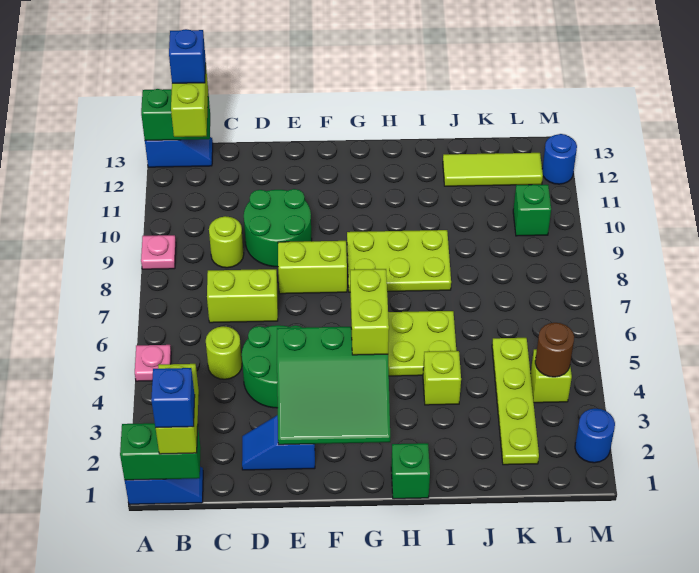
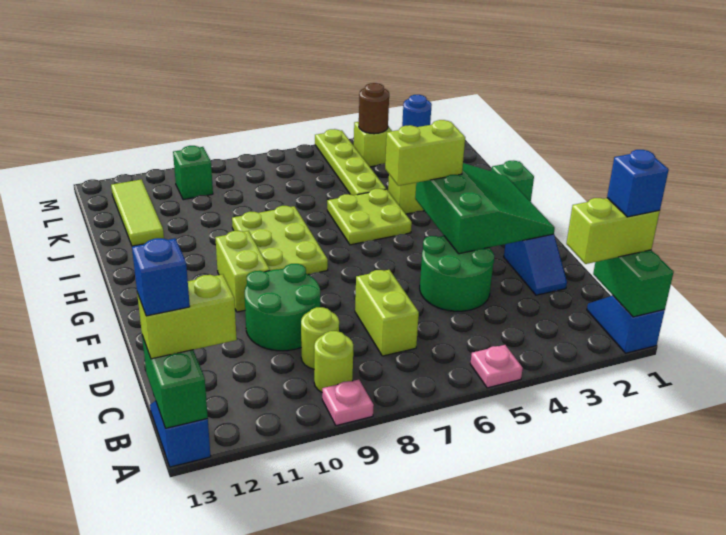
lime 1x1 round brick [206,326,242,379] -> lime 1x1 round brick moved to [314,331,353,392]
lime 1x2 brick [278,241,347,294] -> lime 1x2 brick moved to [215,231,270,312]
lime 1x4 plate [492,338,539,465] -> lime 1x4 plate turned to [315,129,386,195]
blue 1x1 round brick [542,134,577,184] -> none

